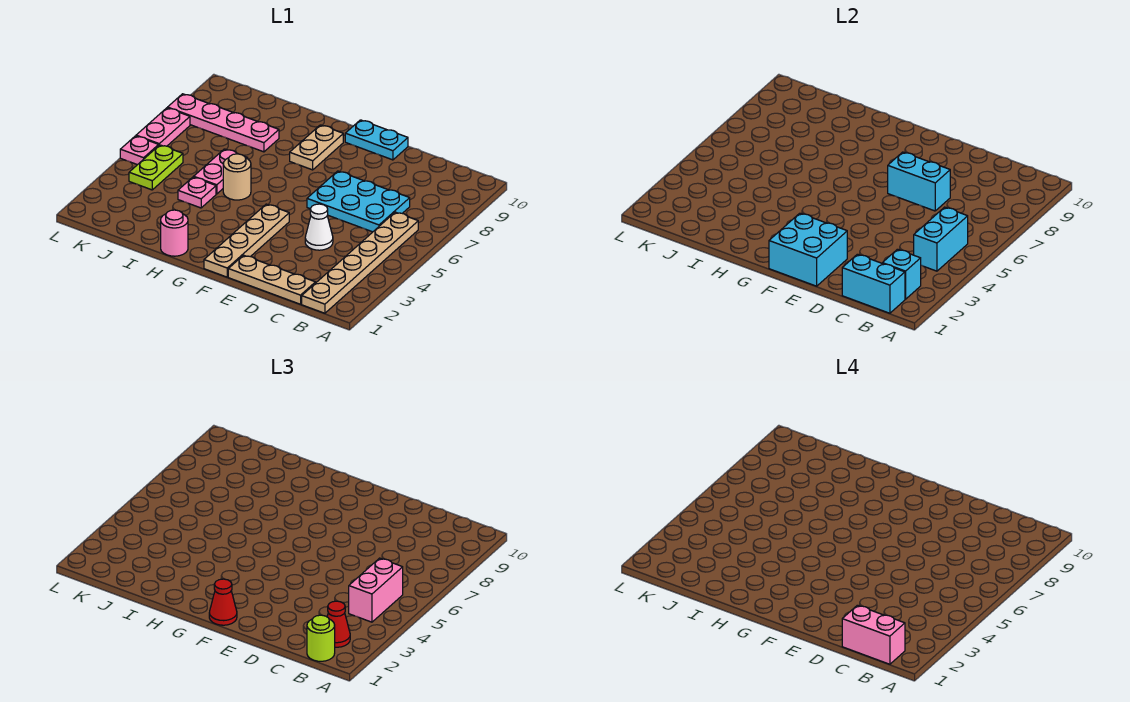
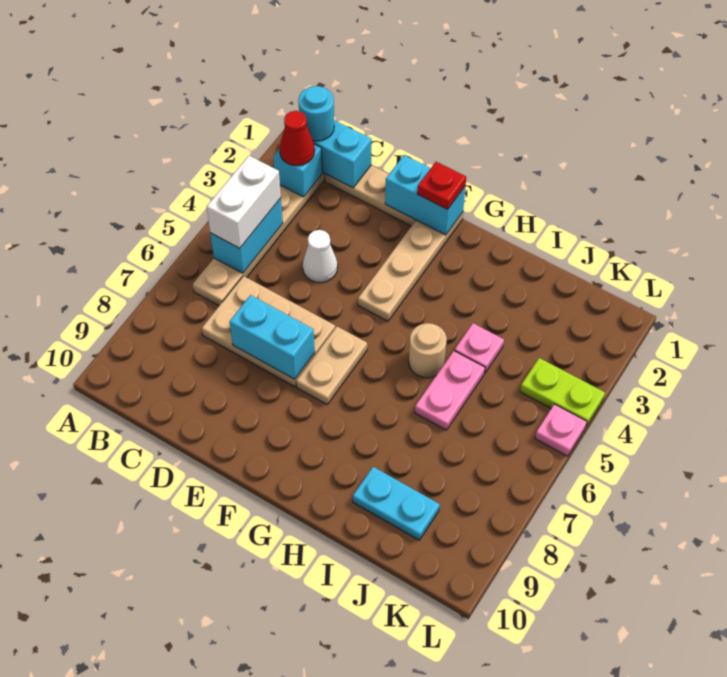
lime 1x1 round brick [307,615,335,661] -> cyan 1x1 round brick [298,86,334,141]
pink 1x2 brick [842,605,905,664] -> none
pink 1x2 brick [349,558,403,622] -> white 1x2 brick [207,156,281,248]
cyan 2x3 plate [307,171,410,232] -> tan 2x3 plate [202,276,335,387]
cyan 2x2 brick [769,213,847,286] -> cyan 1x2 brick [385,155,466,235]
cyan 1x2 plate [345,120,408,160] -> cyan 1x2 plate moved to [353,467,440,540]
red 1x1 cone [209,579,237,625] -> red 1x1 plate [417,162,466,209]
tan 1x2 plate [290,125,343,170] -> tan 1x2 plate moved to [296,327,367,404]
pink 1x1 round brick [161,210,188,256] -> none
pink 1x4 plate [168,94,279,152] -> none
lime 1x2 plate [129,145,183,190] -> lime 1x2 plate turned to [520,358,605,426]
pink 1x2 plate [136,108,190,146] -> none

